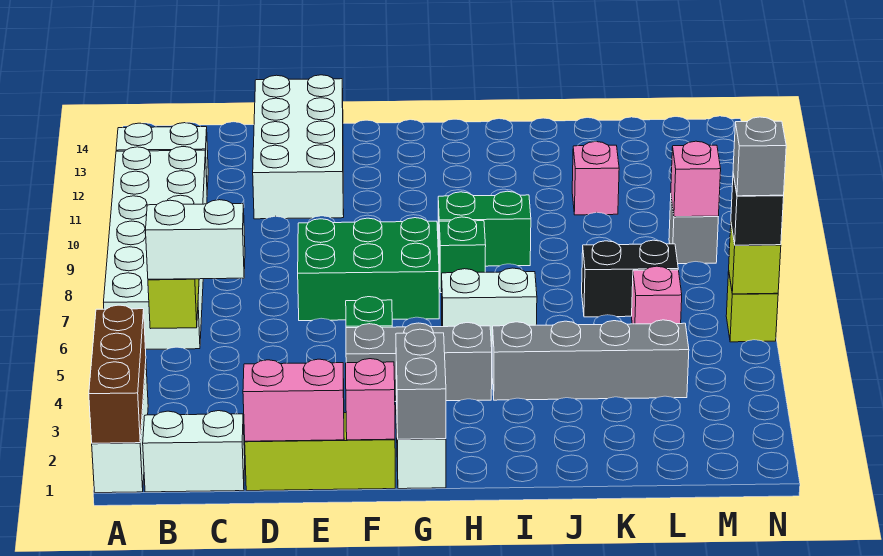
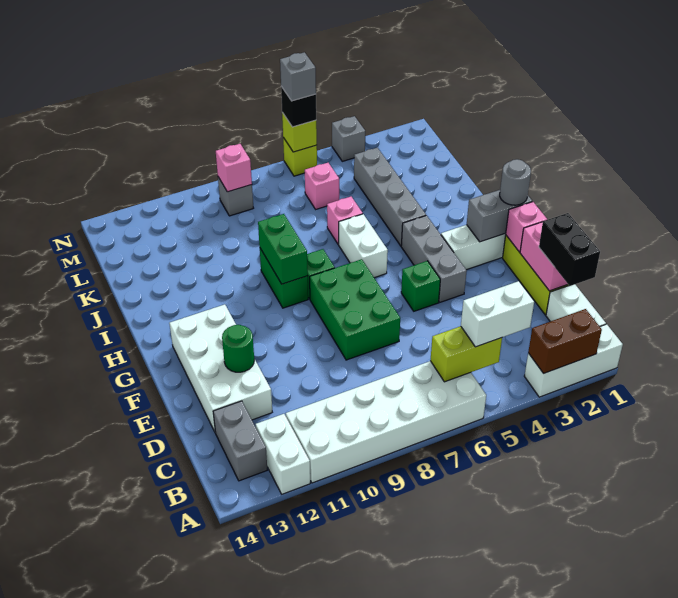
brown 1x3 brick [89,305,146,443] -> brown 1x2 brick [528,309,602,374]
white 1x2 brick [146,200,245,279] -> white 1x2 brick turned to [461,281,534,347]
none -> grey 1x2 brick [213,401,267,481]
white 2x4 brick [253,75,344,219] -> white 2x4 brick turned to [169,304,272,433]
none -> green 1x1 round brick [222,325,254,372]
none -> grey 1x1 round brick [500,159,531,205]
none -> green 1x2 brick [258,214,308,284]
black 1x2 brick [582,240,678,317] -> black 1x2 brick moved to [539,213,600,286]
pink 1x1 brick [572,142,619,215] -> pink 1x1 brick moved to [327,197,363,244]
none -> grey 1x1 brick [332,116,365,161]

